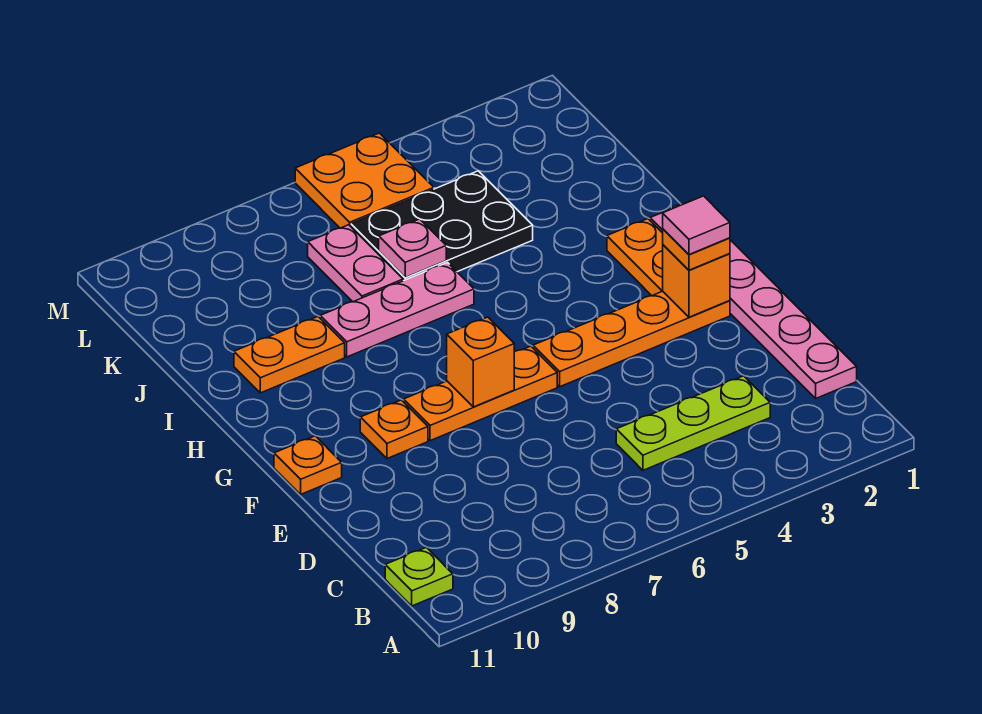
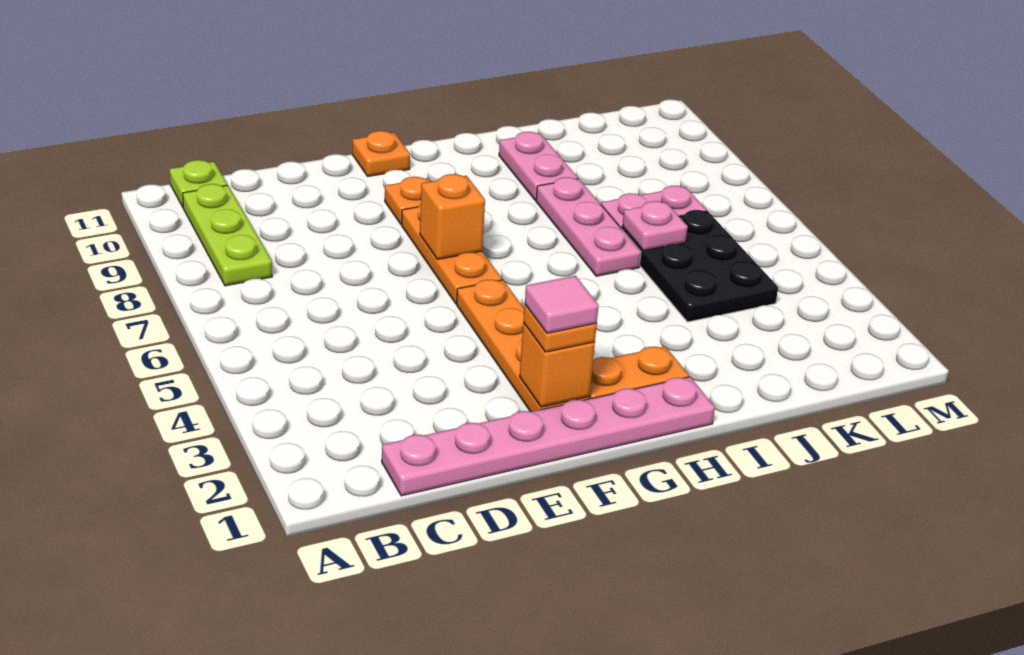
lime 1x3 plate [616,376,770,470] -> lime 1x3 plate moved to [183,184,272,286]
orange 1x2 plate [234,317,345,393] -> pink 1x2 plate [499,132,578,201]
orange 2x2 plate [295,133,434,228] -> none

